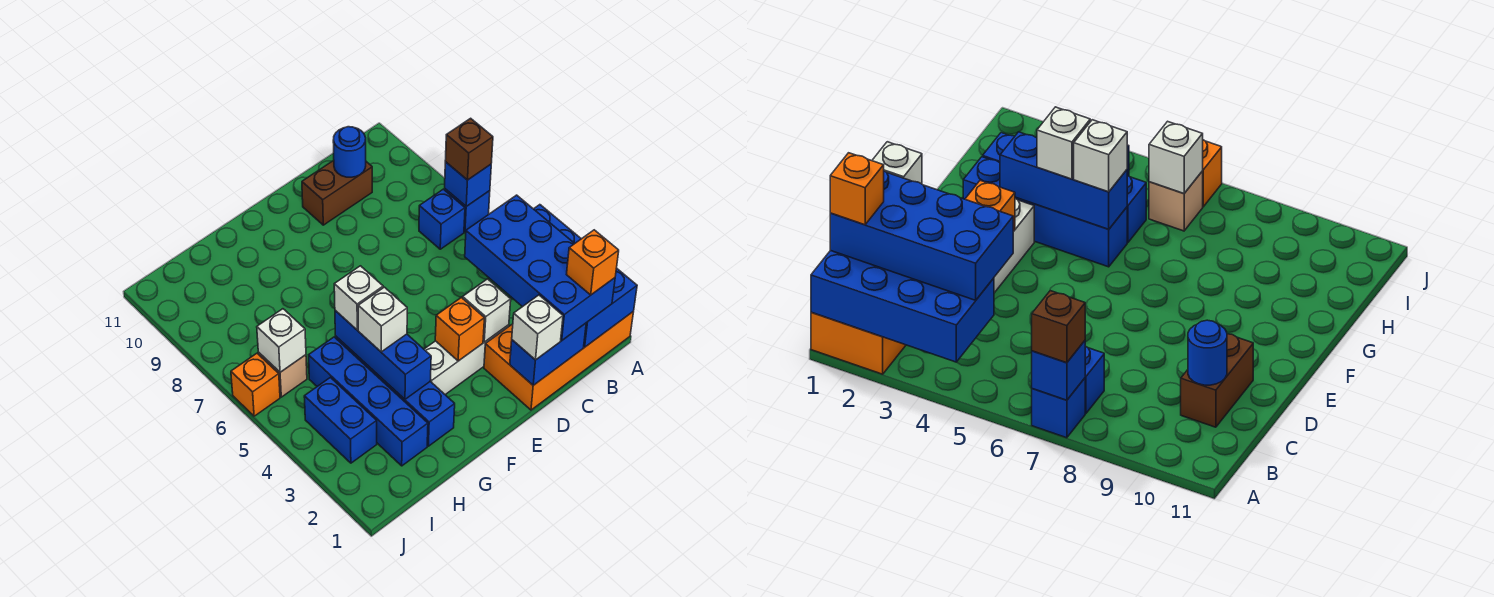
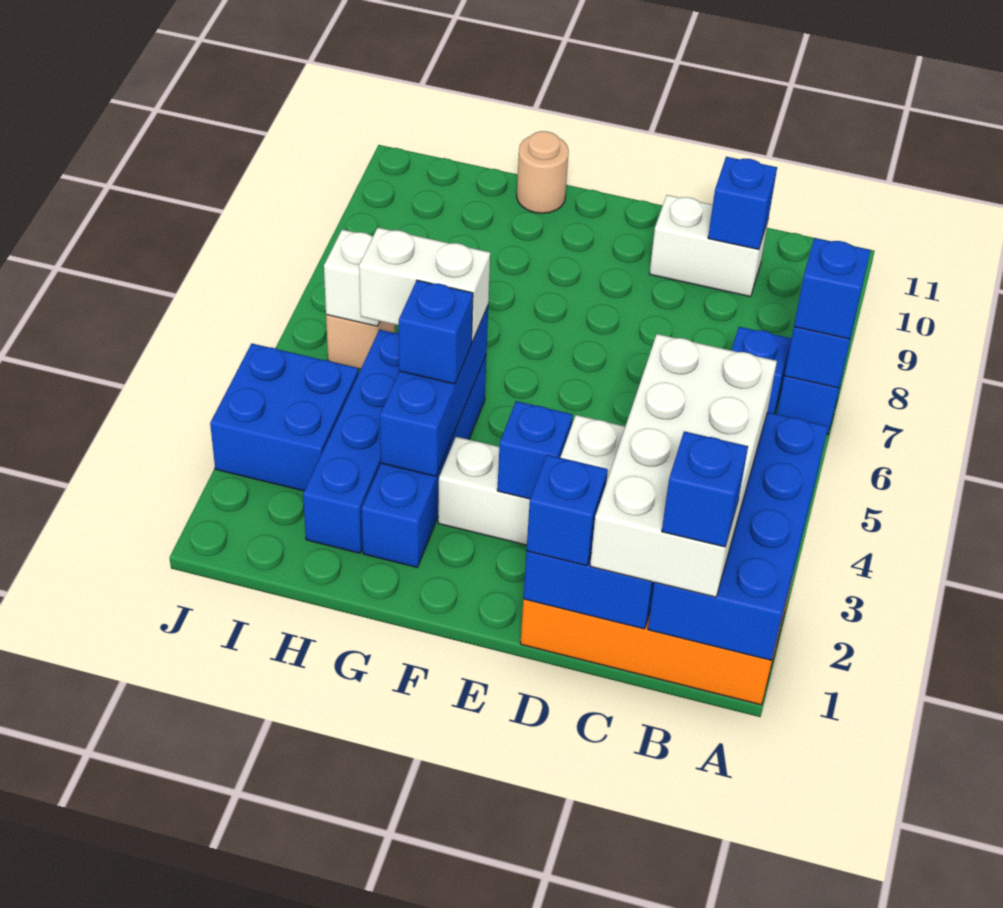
brown 1x1 brick [445,118,493,180] -> blue 1x1 brick [794,238,870,339]
blue 2x4 brick [465,195,615,340] -> white 2x4 brick [590,334,777,597]
orange 1x1 brick [566,230,619,295] -> blue 1x1 brick [662,431,748,547]
brown 1x2 brick [302,161,372,225] -> white 1x2 brick [650,195,768,297]
blue 1x1 round brick [333,127,366,177] -> blue 1x1 brick [708,157,777,250]
white 1x1 brick [512,295,563,360] -> blue 1x1 brick [526,455,608,566]
orange 1x1 brick [435,298,484,361] -> blue 1x1 brick [497,401,573,499]
white 1x1 brick [358,287,407,352] -> blue 1x1 brick [399,280,473,384]
white 1x1 brick [334,266,383,330] -> white 1x2 brick [359,228,490,342]
none -> tan 1x1 round brick [517,131,569,213]
blue 1x2 brick [304,377,377,463] -> blue 2x2 brick [210,343,359,491]
orange 1x1 brick [231,353,280,416] -> none

